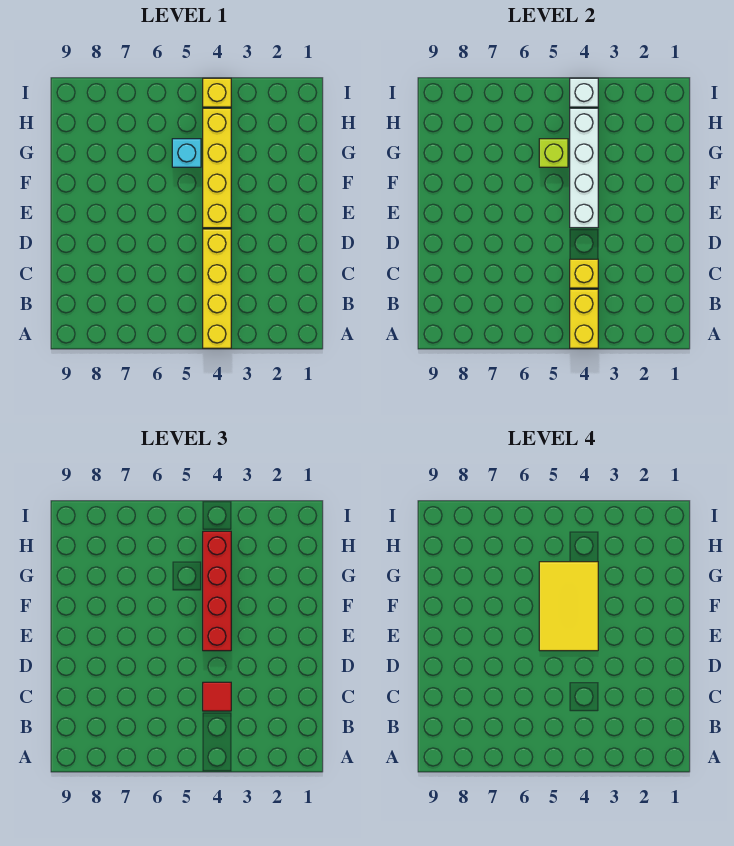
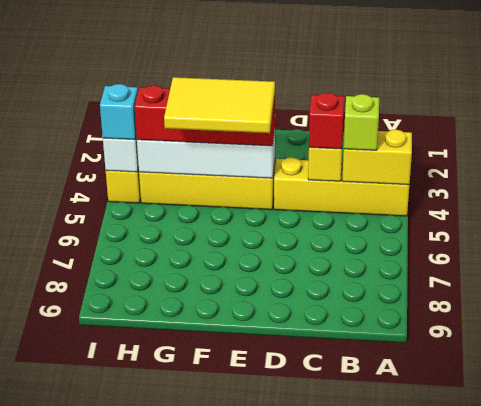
red 1x1 tile [203,682,231,711] -> red 1x1 brick [309,93,345,149]
cyan 1x1 brick [172,139,201,167] -> cyan 1x1 brick moved to [100,84,138,140]
lime 1x1 brick [539,139,568,167] -> lime 1x1 brick moved to [344,94,379,150]

